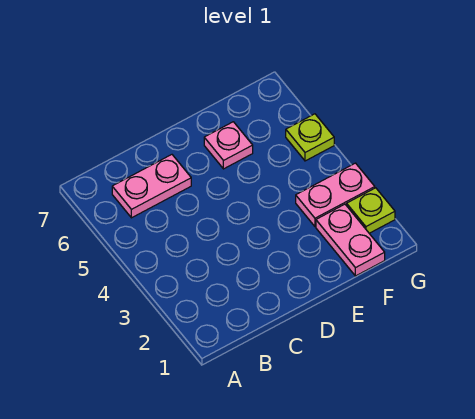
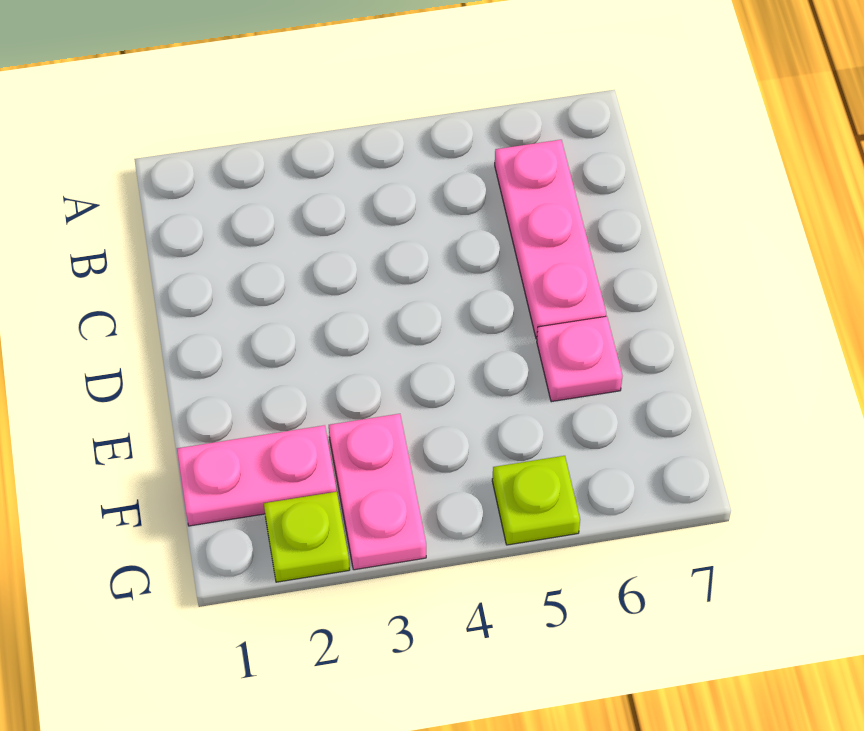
pink 1x2 plate [112,155,191,218] -> pink 1x3 plate [495,140,606,339]

